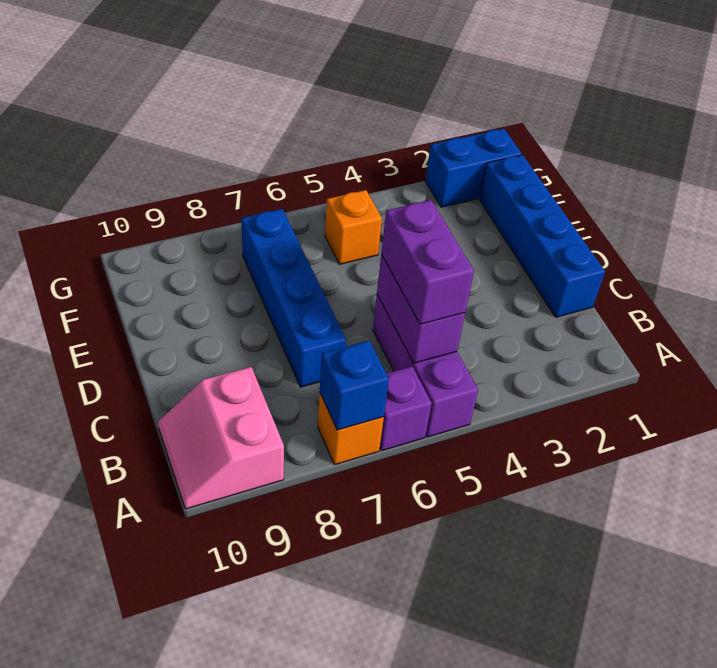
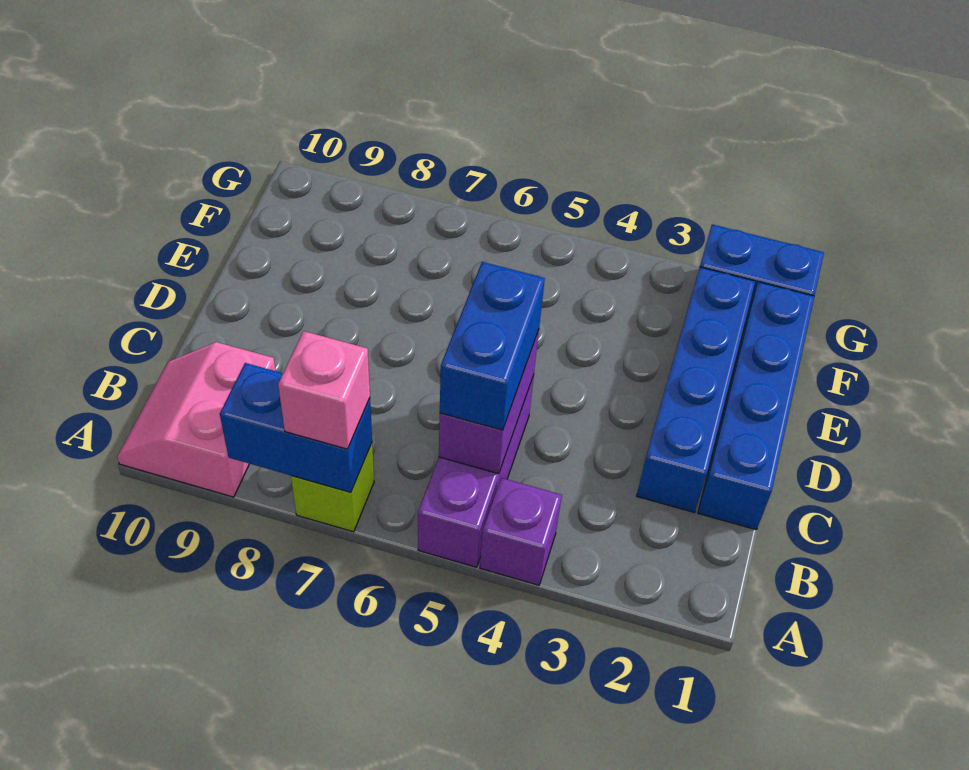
purple 1x1 brick [380,366,432,451] -> purple 1x1 brick moved to [480,478,562,585]
orange 1x1 brick [318,394,384,465] -> lime 1x1 brick [291,443,374,532]
blue 1x1 brick [320,340,389,430] -> blue 1x2 brick [220,363,372,493]
none -> pink 1x1 brick [278,331,370,449]
purple 1x2 brick [381,200,474,324] -> blue 1x2 brick [440,262,545,430]
blue 1x4 brick [241,209,346,387] -> blue 1x4 brick moved to [637,267,755,512]
orange 1x1 brick [325,190,382,264] -> none

